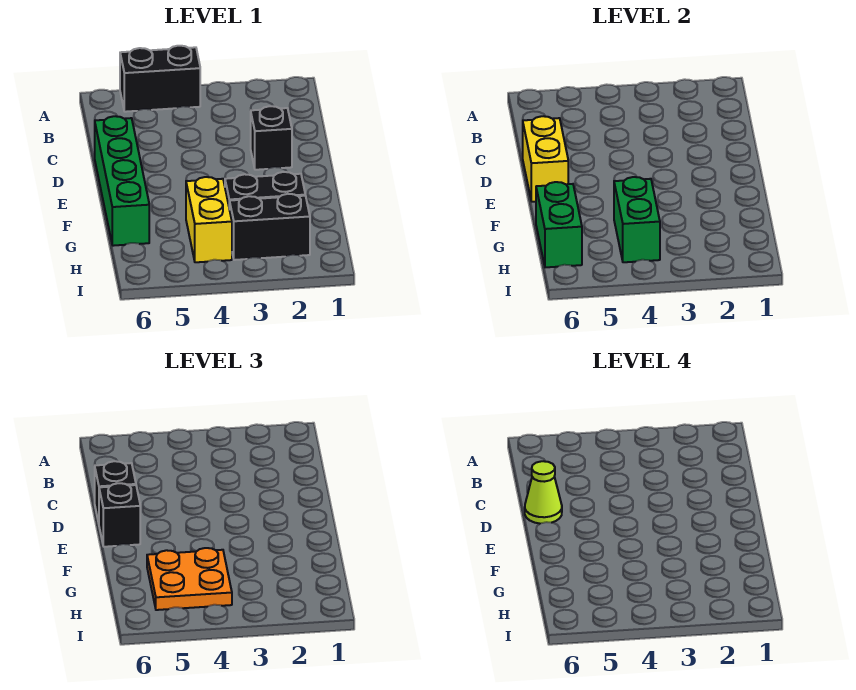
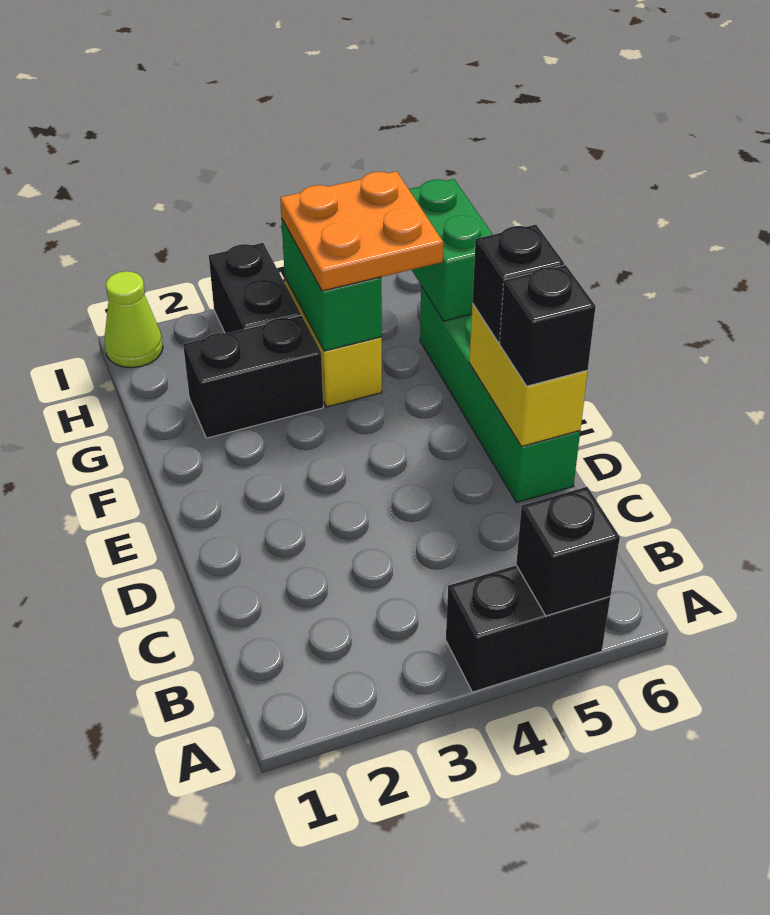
black 1x1 brick [251,106,292,170] -> black 1x1 brick moved to [516,487,620,616]
lime 1x1 cone [525,461,562,524] -> lime 1x1 cone moved to [104,271,163,368]
black 1x2 brick [230,194,310,260] -> black 1x2 brick turned to [209,243,301,333]

